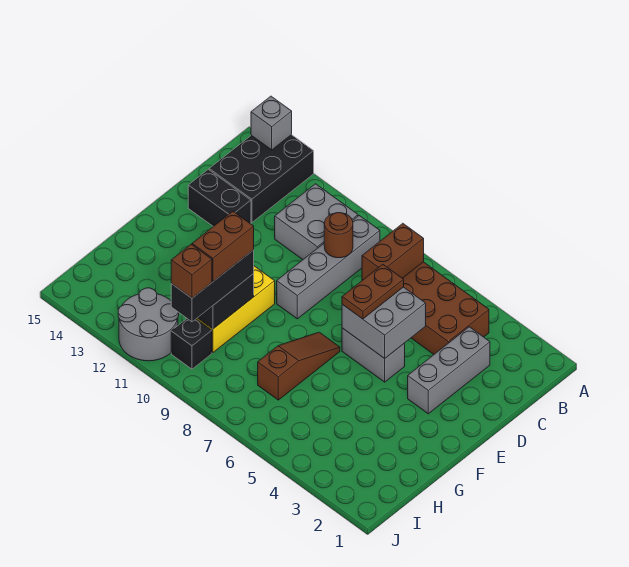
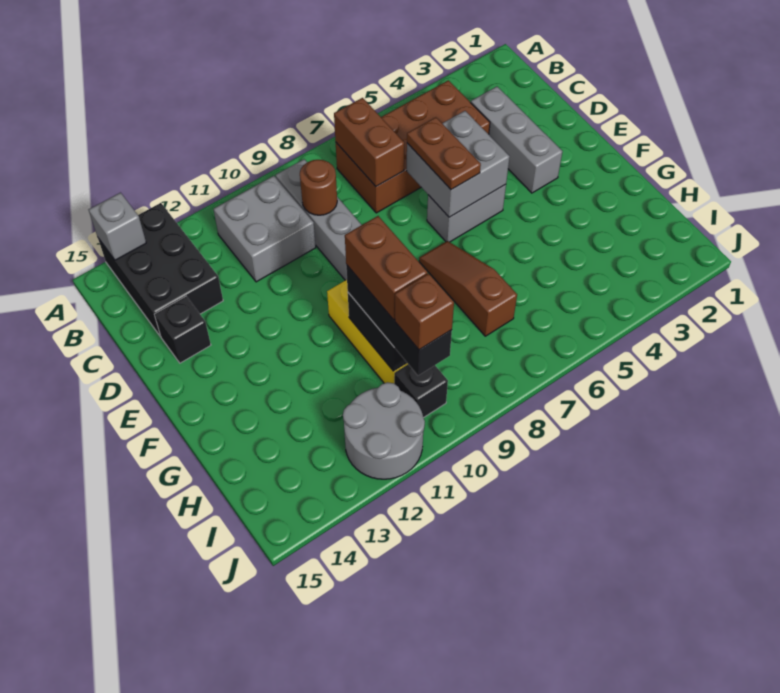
black 1x2 brick [188,169,251,226] -> black 1x1 brick [154,296,211,363]

